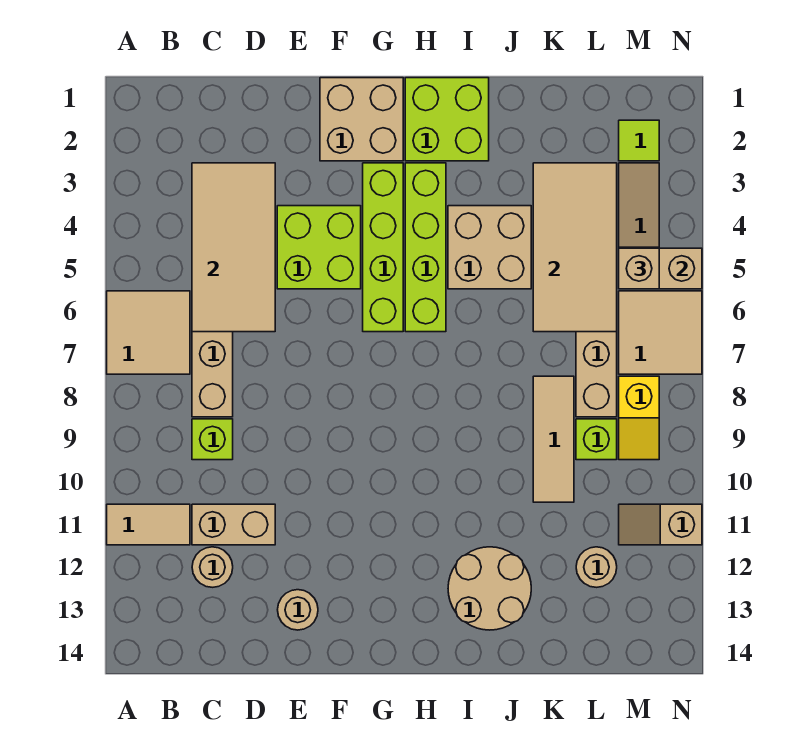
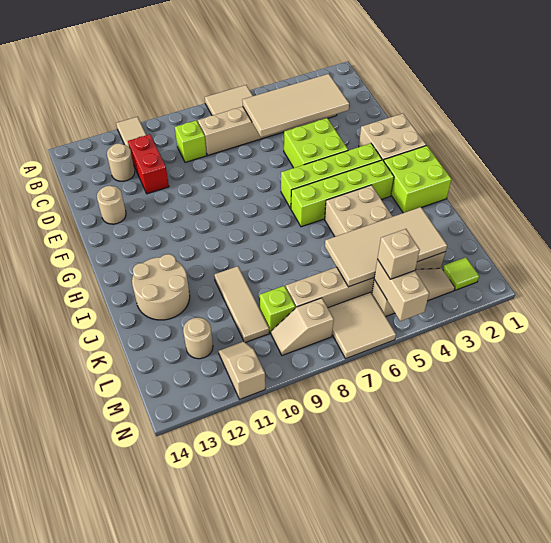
tan 1x2 brick [192,504,275,545] -> red 1x2 brick [128,134,169,194]
tan 1x3 tile [533,376,574,502] -> tan 1x3 tile turned to [214,266,269,343]
yellow 1x2 slope [619,376,659,460] -> tan 1x2 slope [271,298,334,355]

